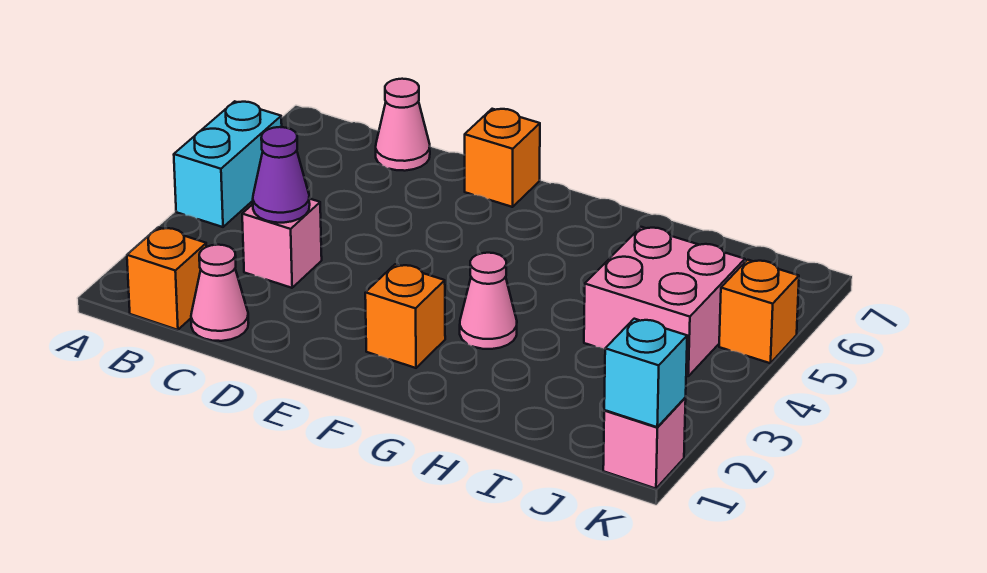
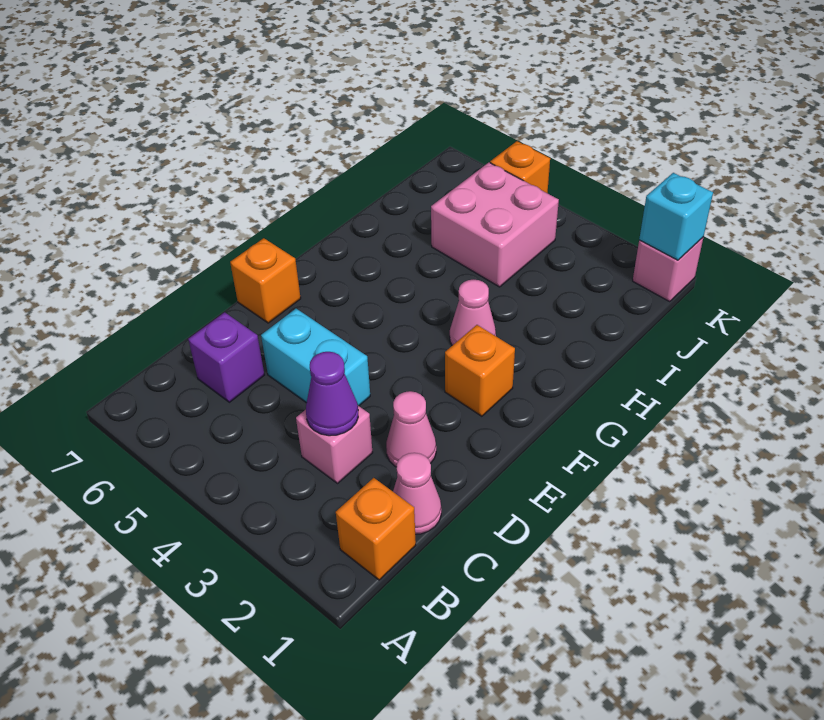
cyan 1x2 brick [174,101,282,227] -> cyan 1x2 brick moved to [261,309,370,406]
none -> purple 1x1 brick [188,312,264,402]
pink 1x1 cone [376,79,430,171] -> pink 1x1 cone moved to [386,391,436,467]

